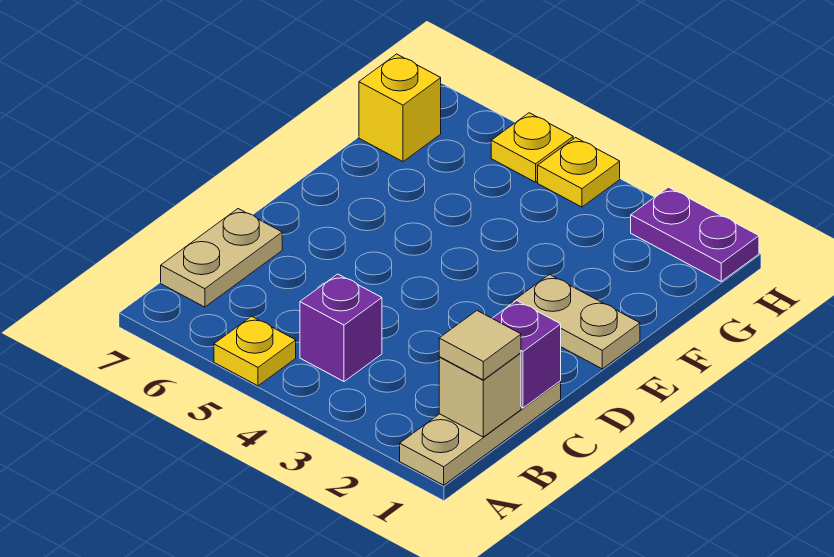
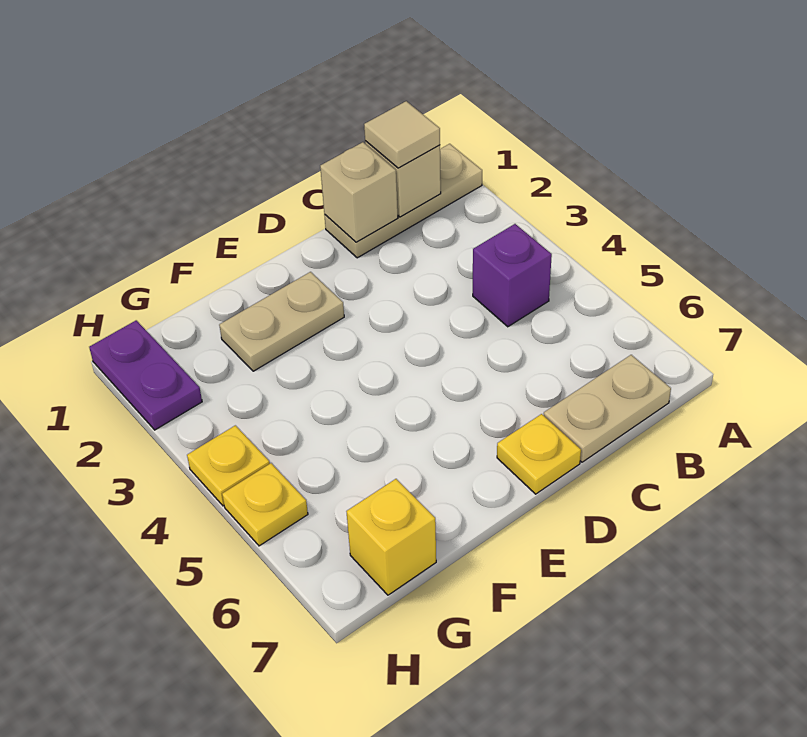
yellow 1x1 plate [214,316,296,386] -> yellow 1x1 plate moved to [497,414,581,494]
purple 1x1 brick [492,300,561,408] -> tan 1x1 brick [320,142,398,242]
tan 1x2 plate [512,275,640,369] -> tan 1x2 plate turned to [219,272,344,371]

